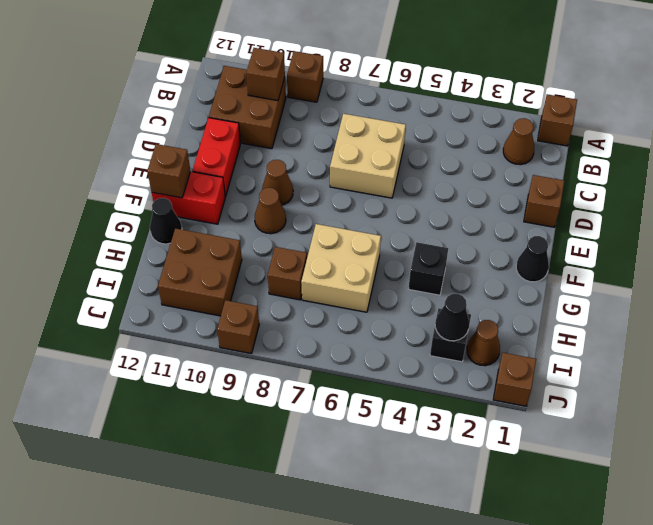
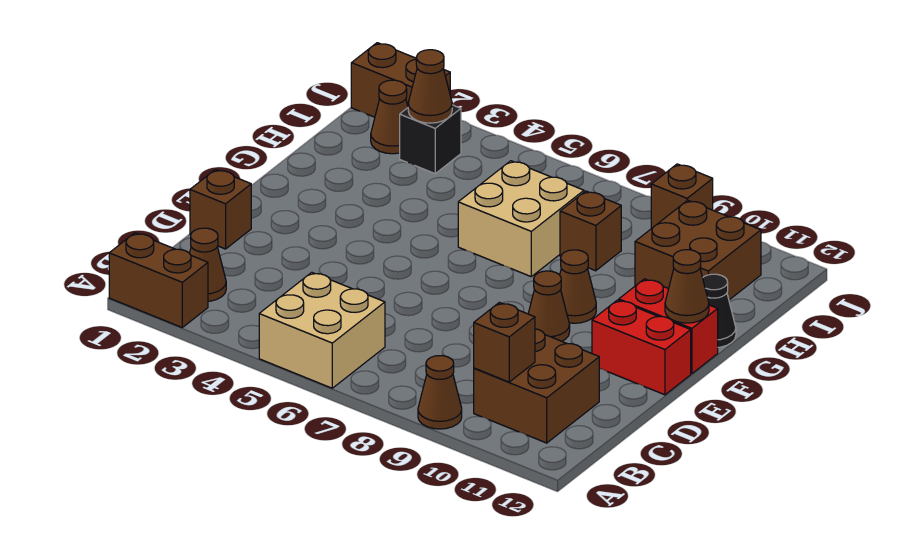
brown 1x1 brick [538,94,577,146] -> brown 1x2 brick [109,233,208,327]
brown 1x1 brick [287,51,323,102] -> brown 1x1 cone [418,356,462,429]
tan 2x2 brick [330,114,406,198] -> tan 2x2 brick moved to [259,272,385,388]
red 1x2 brick [193,118,241,197] -> red 1x2 brick turned to [592,300,691,395]
black 1x1 cone [516,236,549,282] -> none
brown 1x1 brick [147,144,190,198] -> brown 1x1 cone [665,250,709,323]
black 1x1 brick [409,242,448,295] -> none
black 1x1 cone [435,294,469,341] -> brown 1x1 cone [408,50,452,123]
brown 1x1 brick [493,353,536,406] -> brown 1x2 brick [351,43,450,117]

